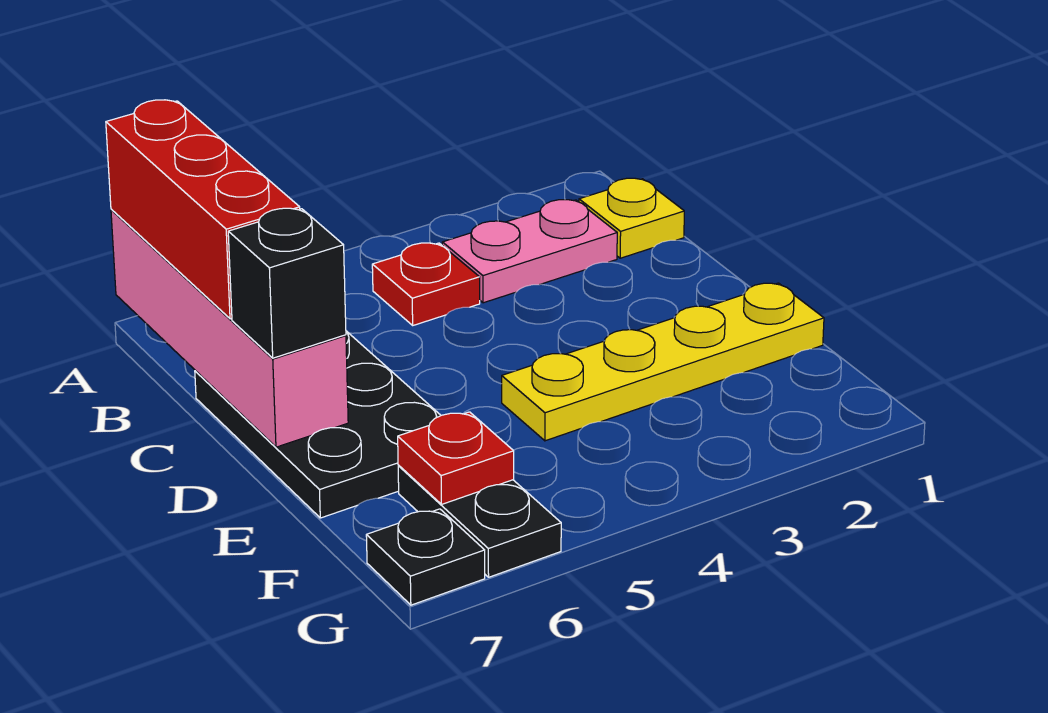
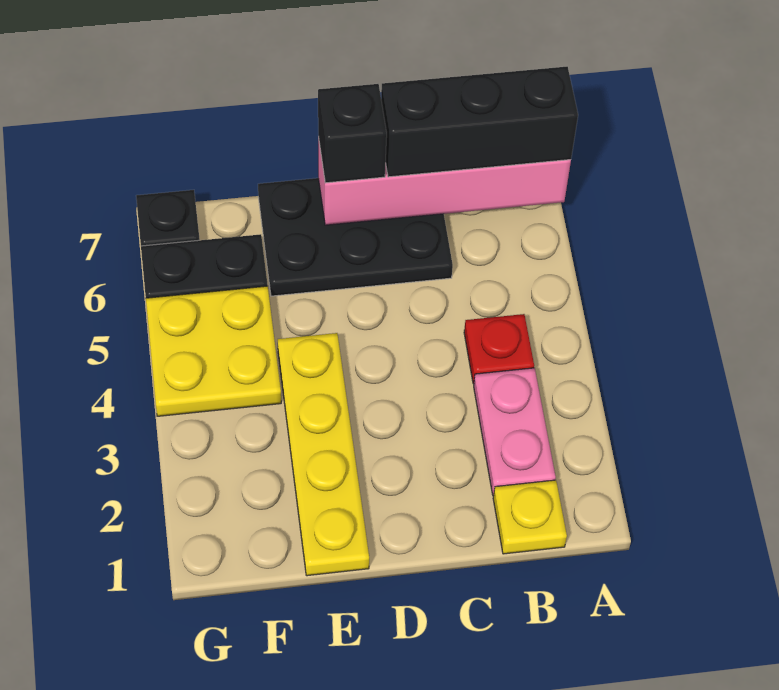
red 1x3 brick [106,100,300,319] -> black 1x3 brick [381,67,578,177]
none -> yellow 2x2 plate [146,286,281,416]
red 1x1 plate [398,412,514,504] -> none

